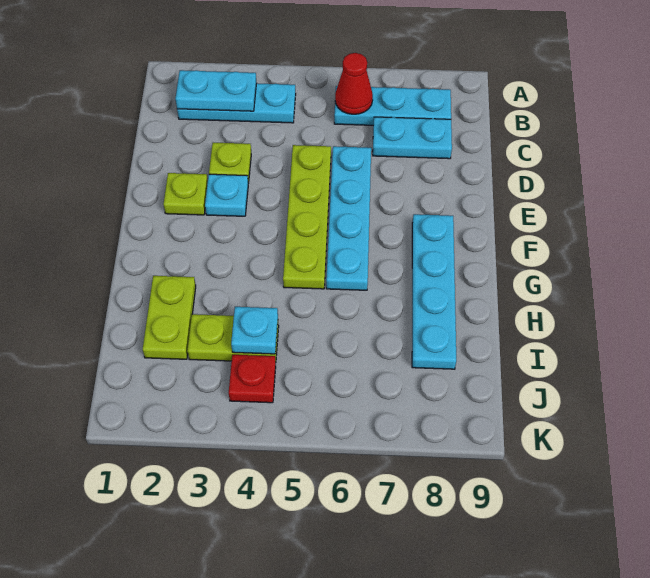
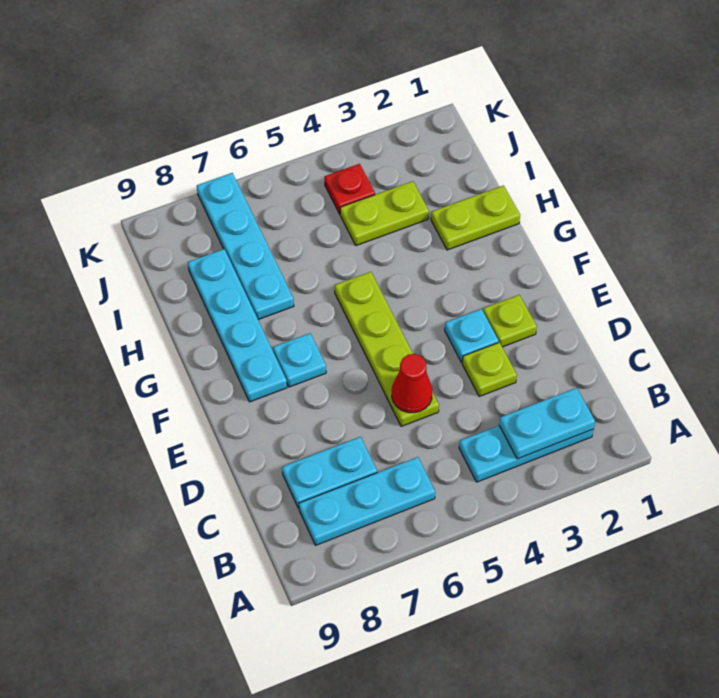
red 1x1 cone [335,53,373,114] -> red 1x1 cone moved to [392,354,433,413]
cyan 1x4 plate [326,146,371,290] -> cyan 1x4 plate moved to [197,173,294,320]
lime 1x2 plate [143,276,196,359] -> lime 1x2 plate turned to [431,185,520,250]
cyan 1x1 plate [231,307,278,354] -> cyan 1x1 plate moved to [273,333,326,387]

